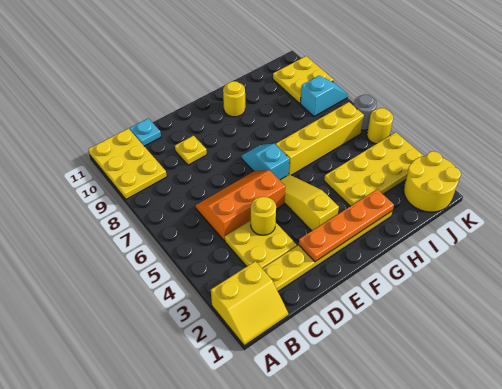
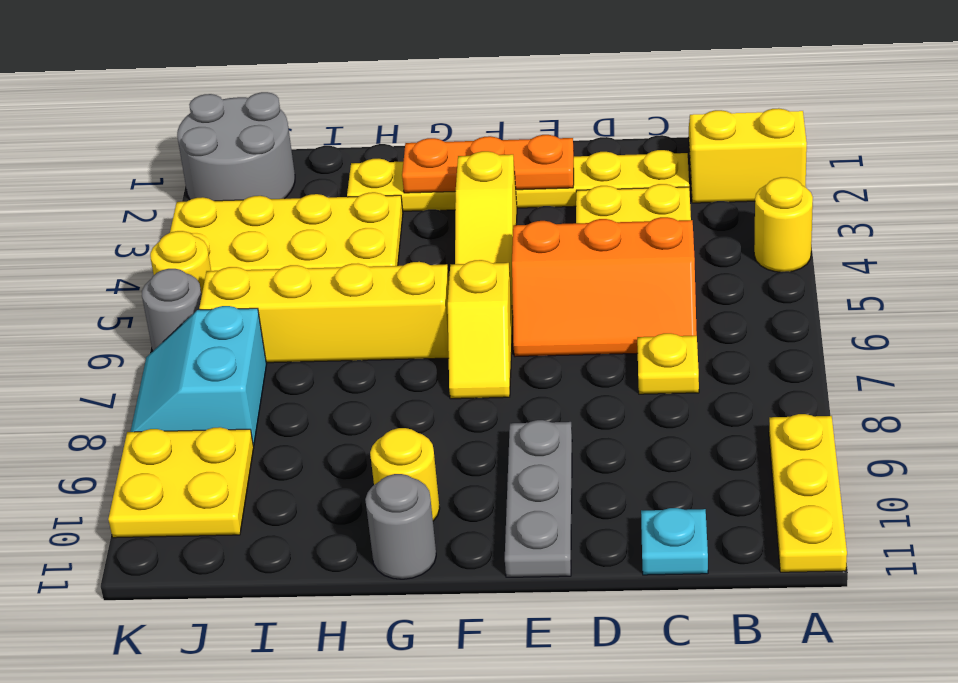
yellow 2x3 plate [88,129,167,199] -> yellow 1x3 plate [769,414,847,572]
yellow 1x1 round brick [251,197,276,235] -> yellow 1x1 round brick moved to [754,177,813,272]
yellow 1x1 plate [175,136,207,165] -> yellow 1x1 plate moved to [637,333,699,394]
orange 1x4 plate [299,189,394,262] -> orange 1x3 plate [402,135,574,193]
none -> grey 1x3 plate [505,420,572,577]
cyan 1x2 slope [241,144,289,180] -> yellow 1x2 slope [448,260,513,399]
none -> grey 1x1 round brick [365,474,436,579]
yellow 2x2 round brick [404,151,461,212] -> grey 2x2 round brick [177,92,295,201]
cyan 1x2 slope [300,76,348,116] -> cyan 2x2 slope [130,306,267,445]

